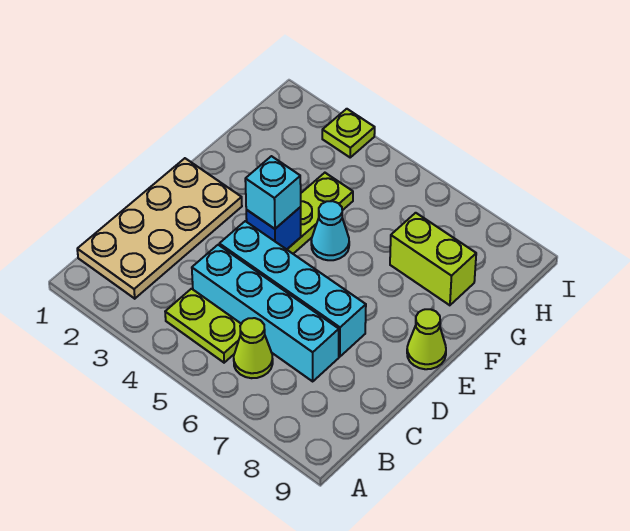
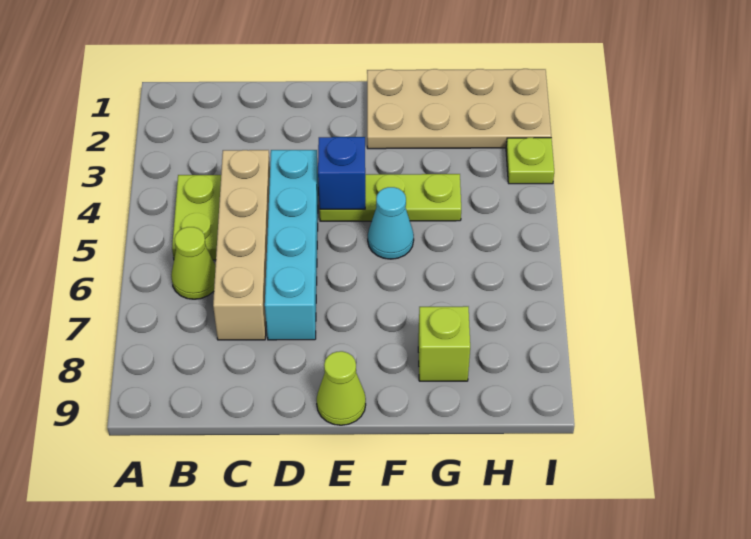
tan 2x4 plate [77,158,242,299] -> tan 2x4 plate moved to [367,69,551,149]
cyan 1x4 brick [192,245,339,381] -> tan 1x4 brick [213,150,270,340]
cyan 1x1 brick [245,156,301,229] -> none
lime 1x2 brick [390,213,476,305] -> lime 1x1 brick [418,306,470,381]

